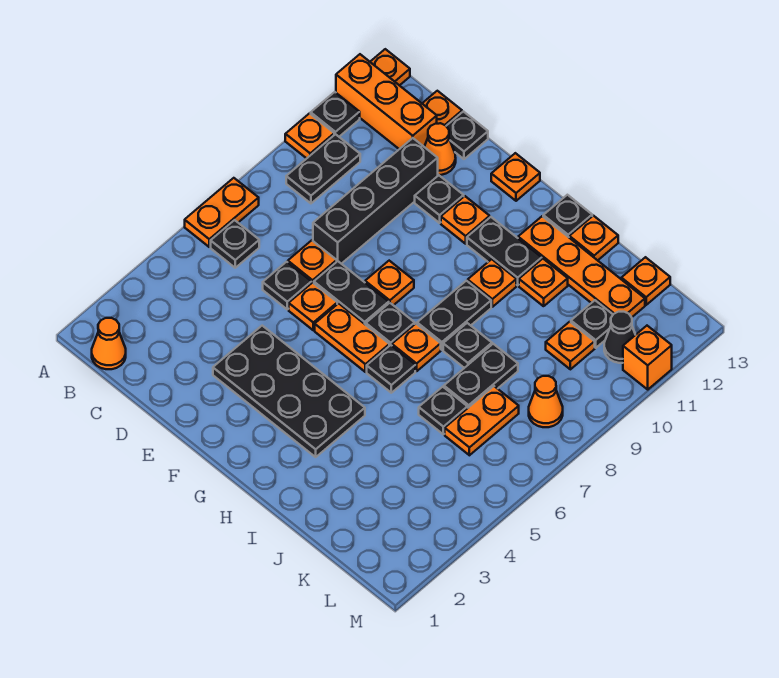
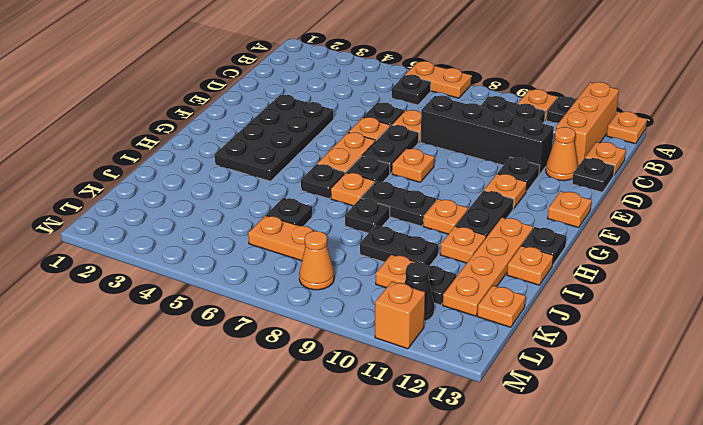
orange 1x1 cone [92,318,126,369] -> none
black 1x2 plate [444,344,518,408] -> black 1x2 plate moved to [360,226,438,266]

